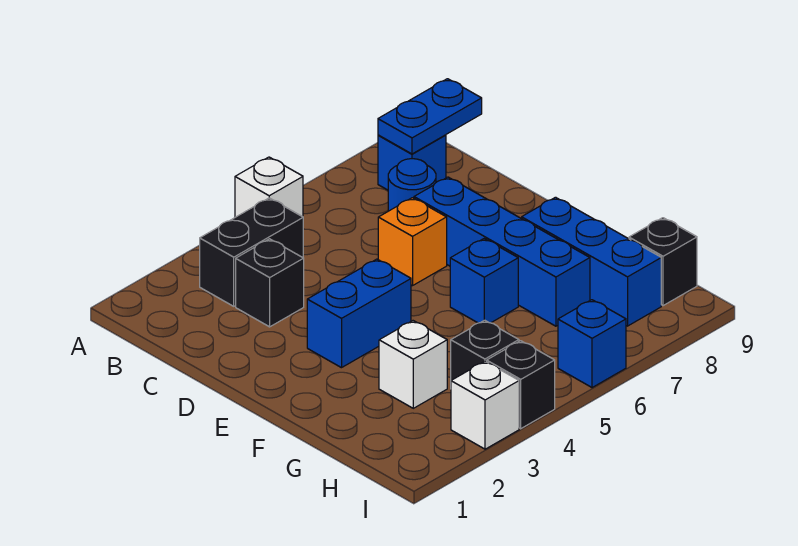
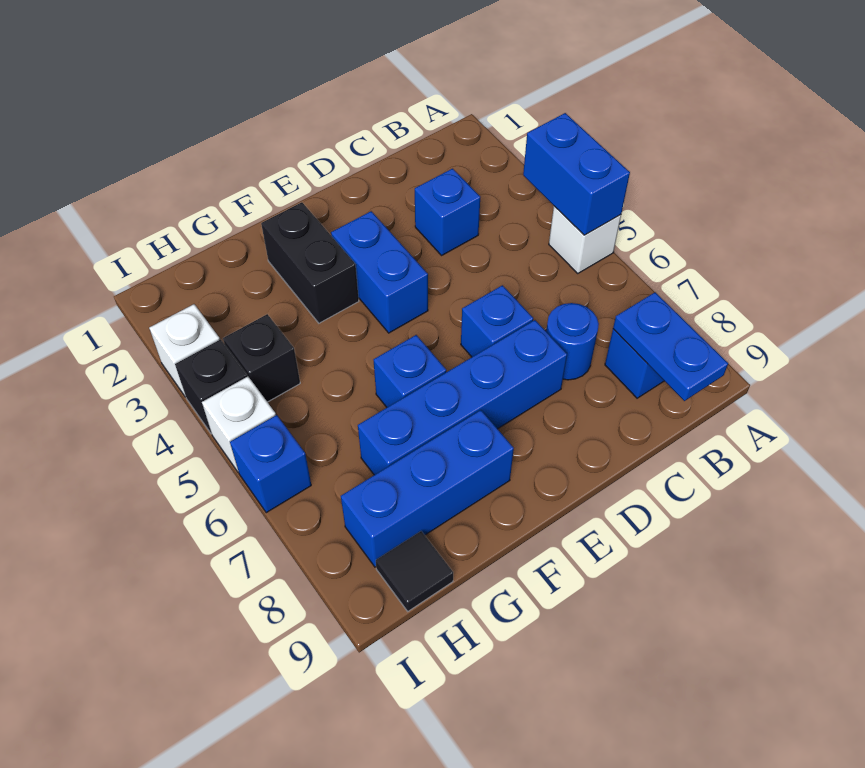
none -> blue 1x2 brick [523,113,630,235]
black 1x2 brick [200,198,303,306] -> black 1x2 brick moved to [261,202,359,323]
black 1x1 brick [236,239,304,327] -> blue 1x1 brick [415,169,480,255]
orange 1x1 brick [378,198,447,286] -> blue 1x1 brick [461,285,533,357]
white 1x1 brick [379,321,447,408] -> white 1x1 brick moved to [202,376,276,472]
black 1x1 brick [629,218,697,306] -> black 1x1 tile [376,531,453,611]

